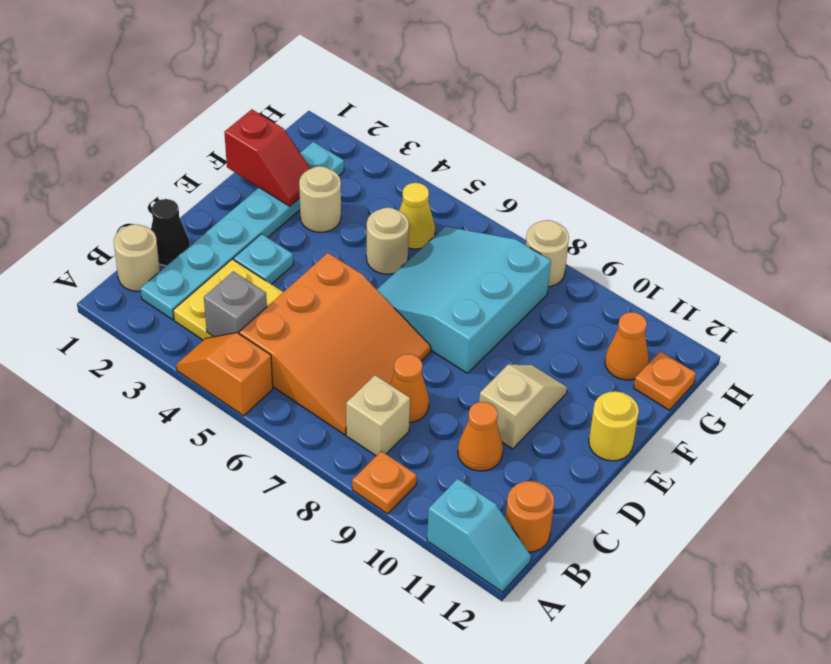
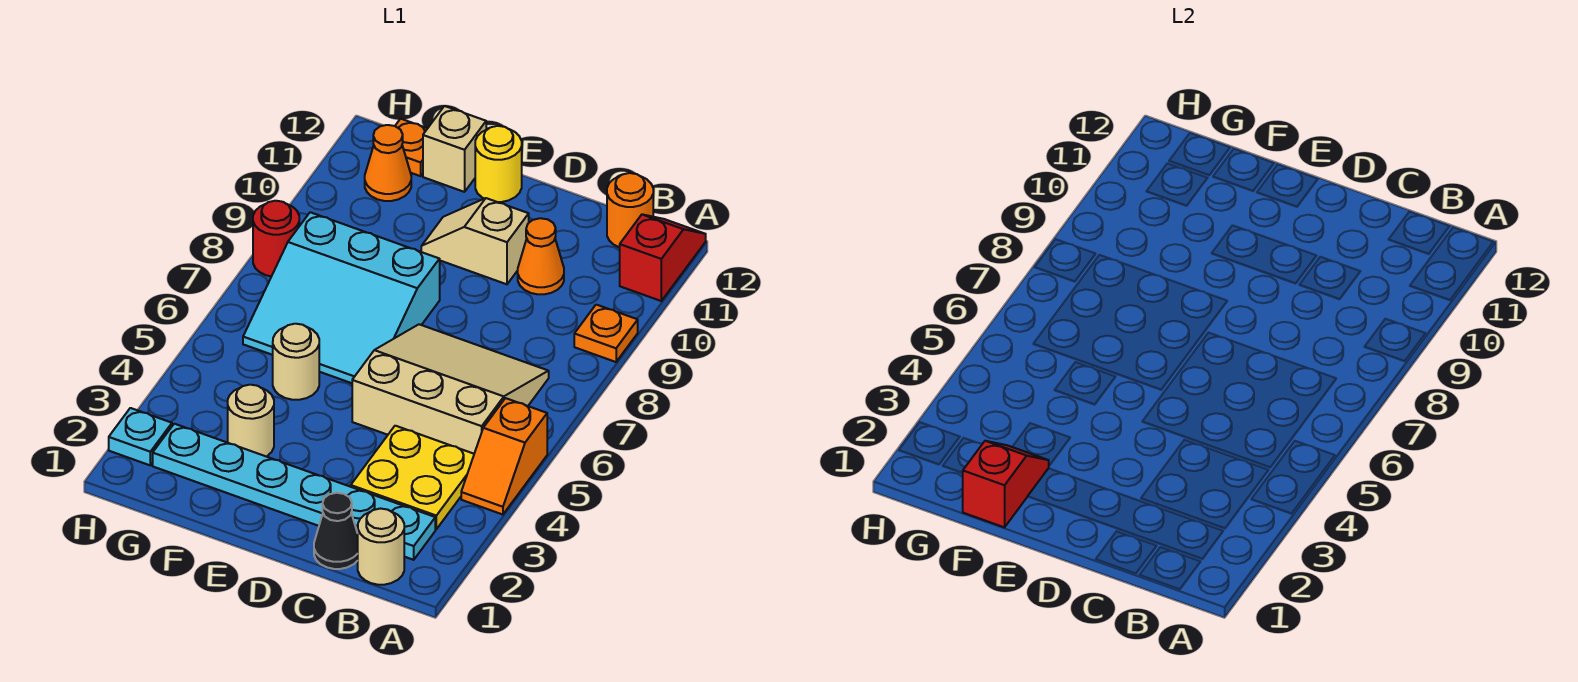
cyan 1x2 slope [427,479,531,592] -> red 1x2 slope [620,215,706,301]
grey 1x1 brick [204,271,267,337] -> none
orange 3x3 slope [239,253,431,435] -> tan 3x3 slope [352,324,549,454]
tan 1x1 brick [346,375,410,456] -> tan 1x1 brick moved to [423,106,486,192]
orange 1x1 cone [390,354,429,422] -> none
cyan 1x1 plate [234,234,293,284] -> cyan 1x1 plate moved to [109,408,172,465]
yellow 1x1 cone [399,183,435,249] -> none
tan 1x1 round brick [526,220,569,287] -> red 1x1 round brick [253,201,299,276]

